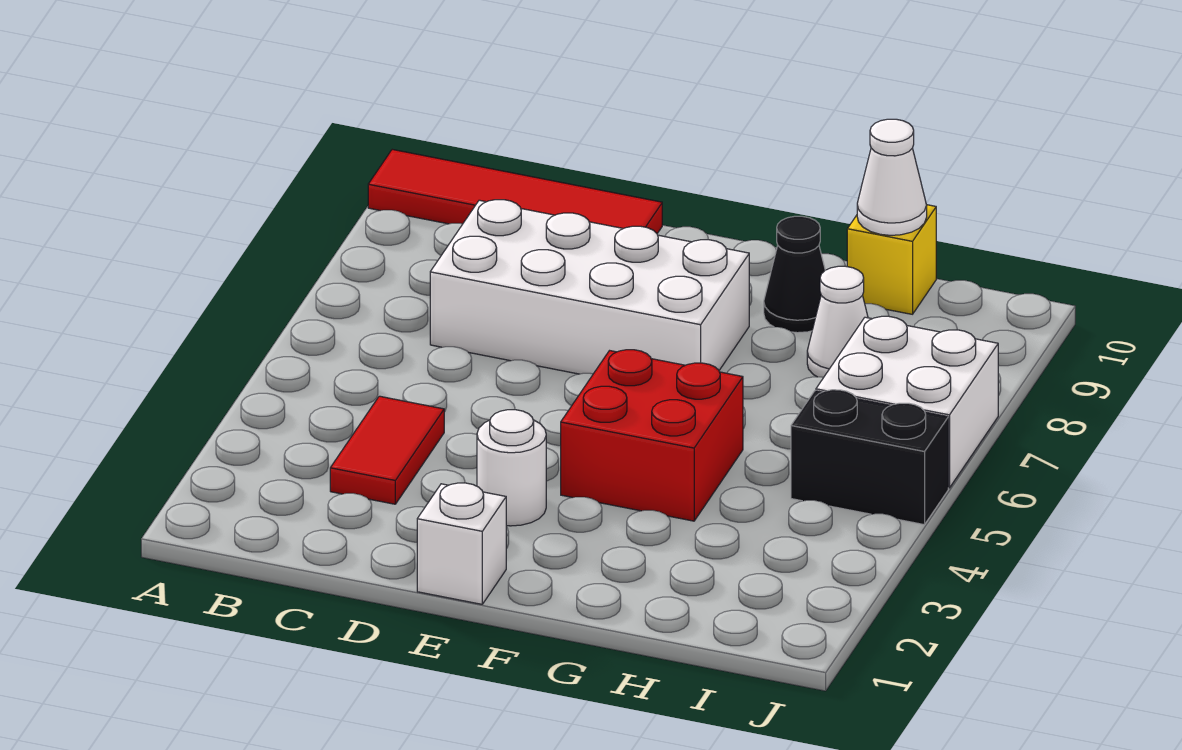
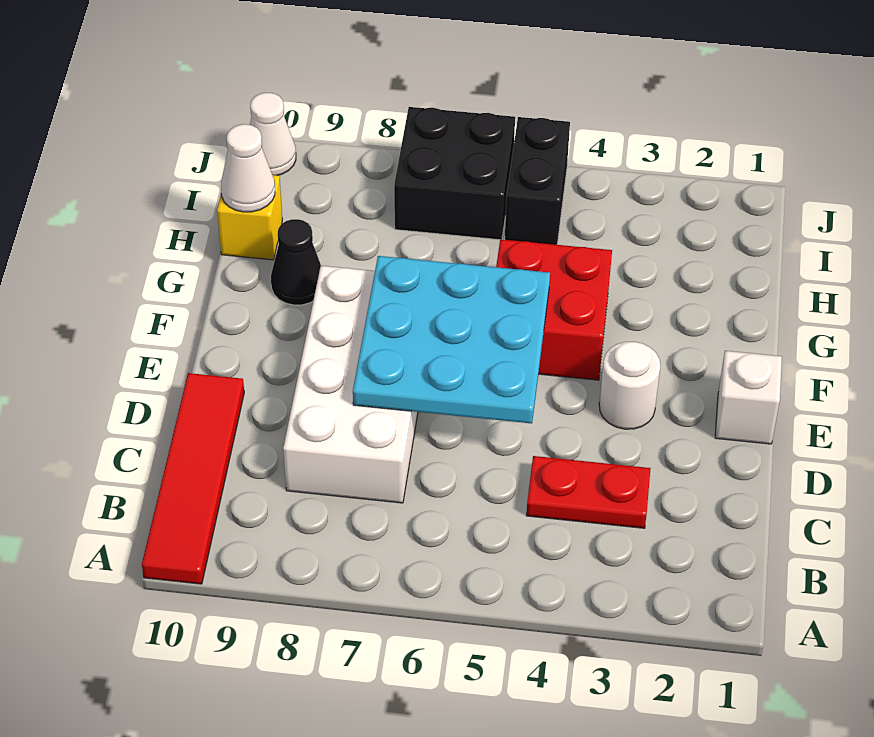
red 1x2 tile [330,396,444,504] -> red 1x2 plate [526,456,651,528]
none -> cyan 3x3 plate [353,256,550,423]
white 1x1 cone [807,266,868,377] -> white 1x1 cone moved to [250,93,296,176]
white 2x2 brick [816,316,998,488] -> black 2x2 brick [394,107,515,240]

